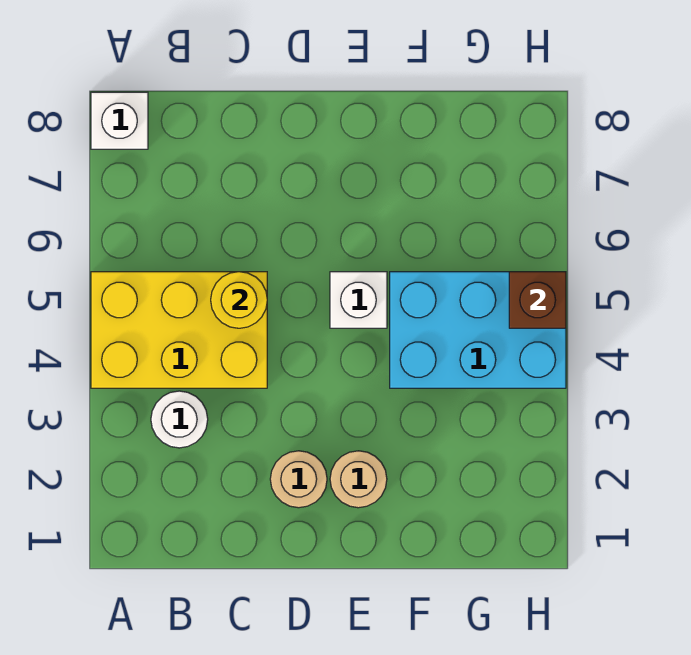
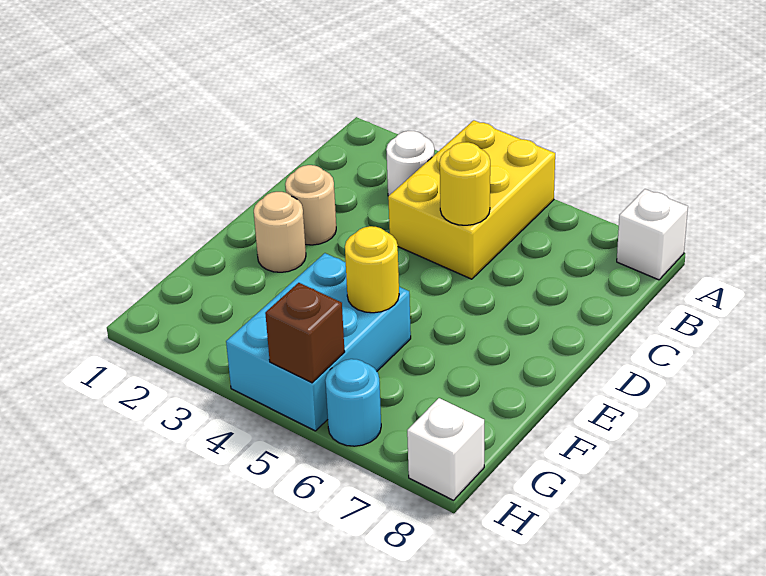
white 1x1 brick [330,272,387,328] -> white 1x1 brick moved to [407,398,484,500]
none -> yellow 1x1 round brick [345,226,399,313]
none -> cyan 1x1 round brick [325,359,381,446]

